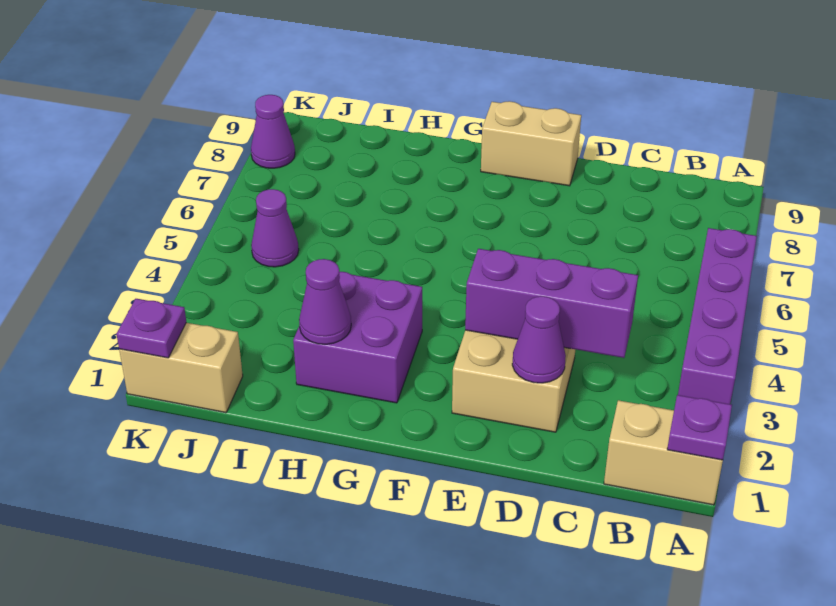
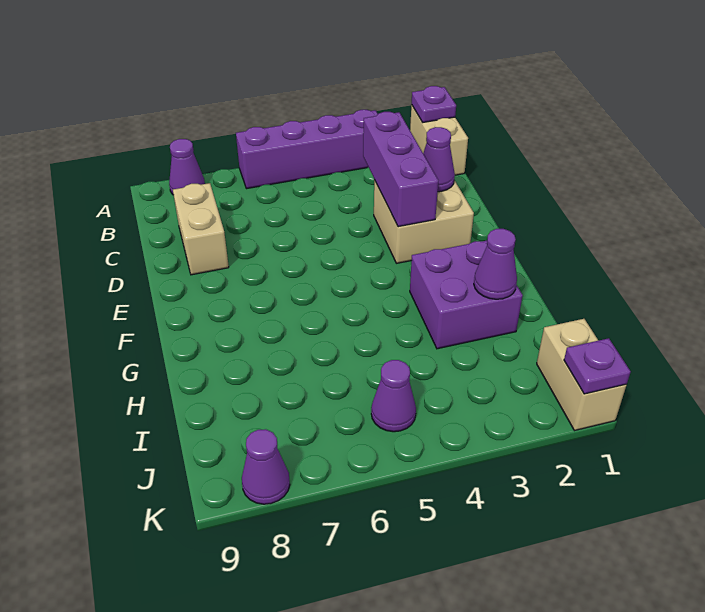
none -> purple 1x1 cone [169,139,205,195]
tan 1x2 brick [481,101,581,186] -> tan 1x2 brick moved to [173,183,229,275]

